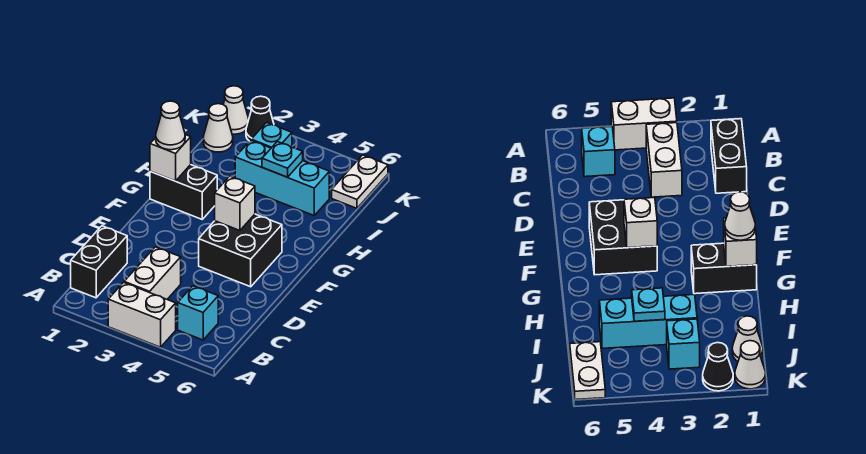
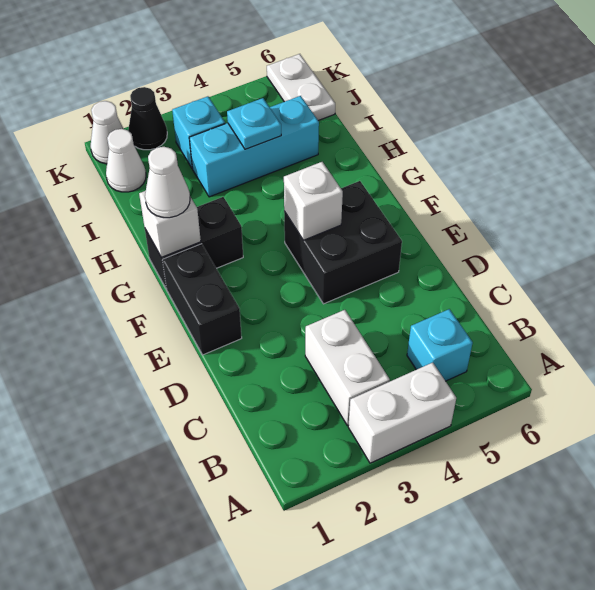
black 1x2 brick [71,226,127,298] -> black 1x2 brick moved to [162,244,242,355]

